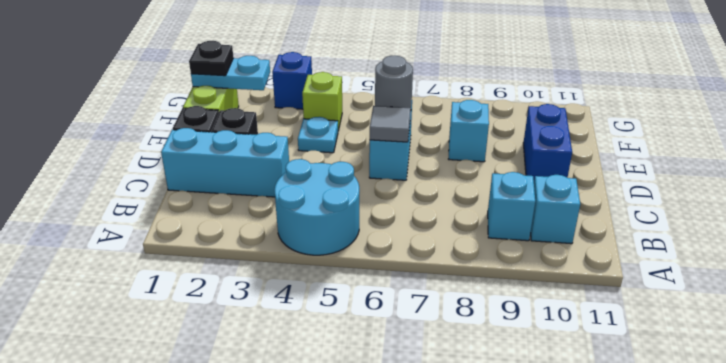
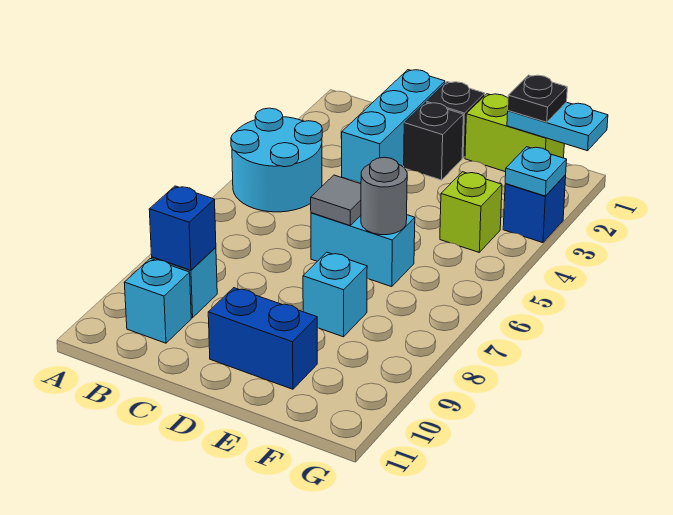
none -> blue 1x1 brick [149,186,216,270]
cyan 1x1 plate [298,117,338,153] -> cyan 1x1 plate moved to [505,147,567,196]
cyan 1x2 plate [191,56,270,90] -> cyan 1x2 plate turned to [507,102,608,151]

